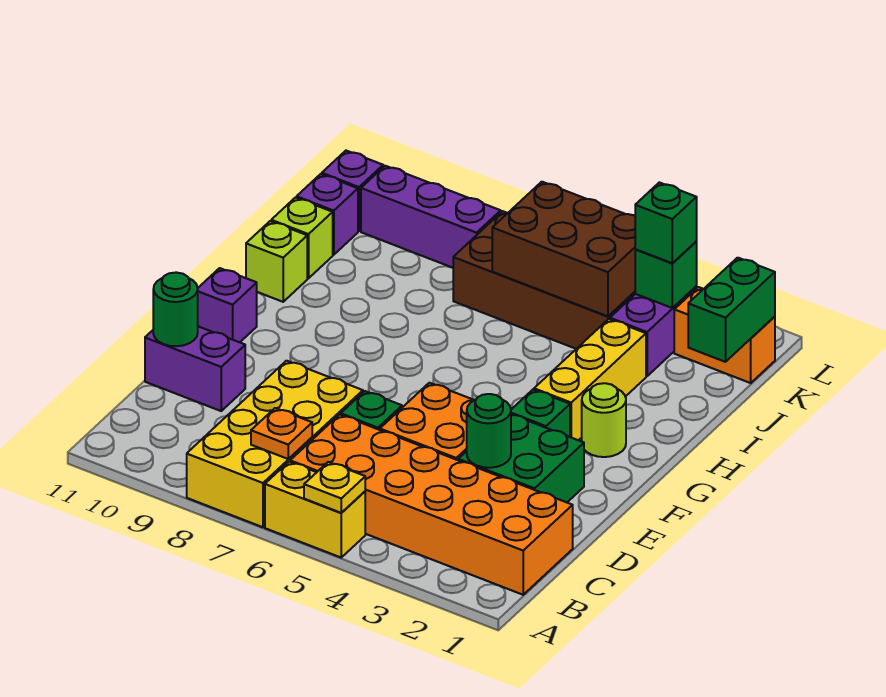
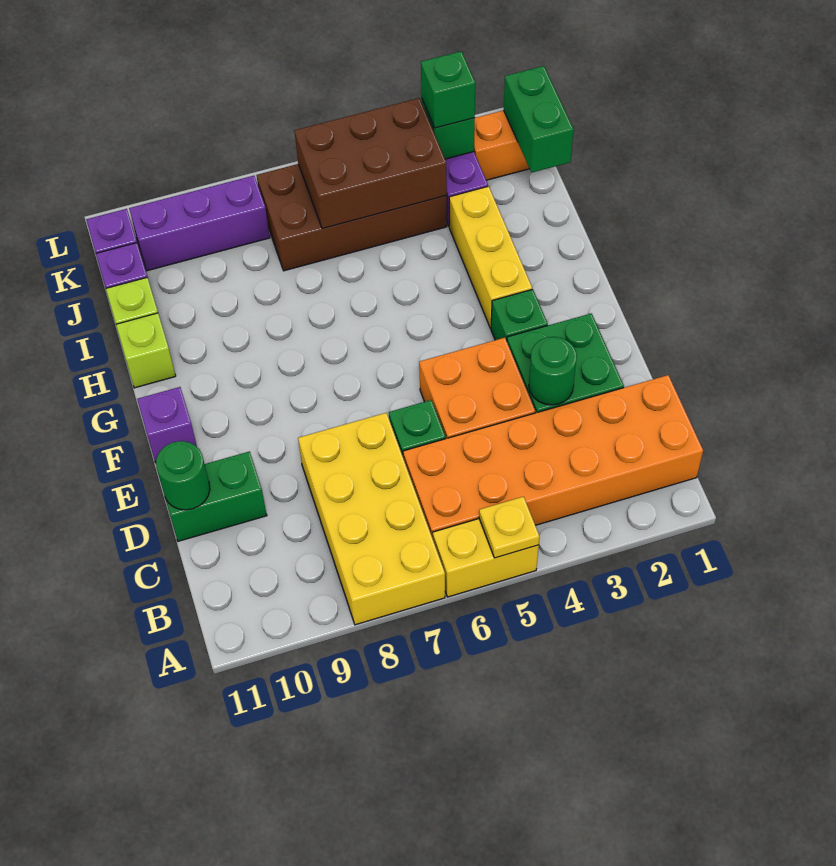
orange 1x1 plate [251,408,312,459] -> none
purple 1x2 brick [145,326,245,411] -> green 1x2 brick [165,451,267,541]
lime 1x1 round brick [582,383,626,457] -> none

